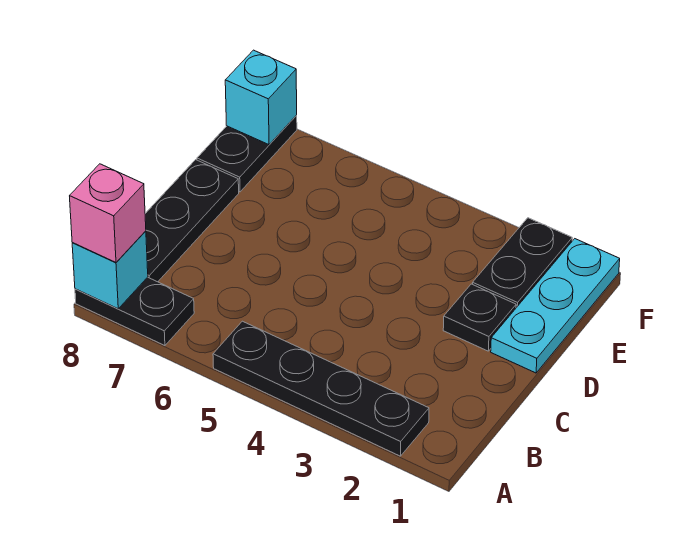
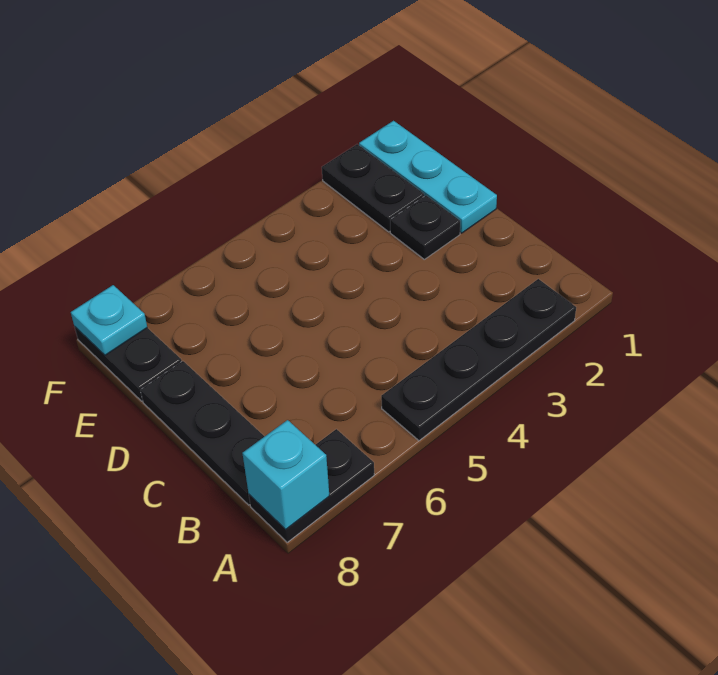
pink 1x1 brick [70,164,146,262] -> none
cyan 1x1 brick [225,50,297,145] -> cyan 1x1 plate [71,285,147,355]

